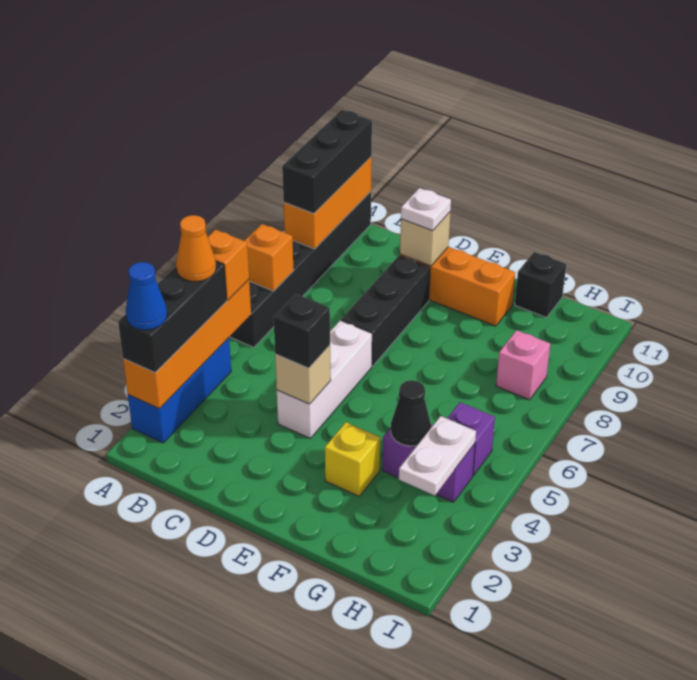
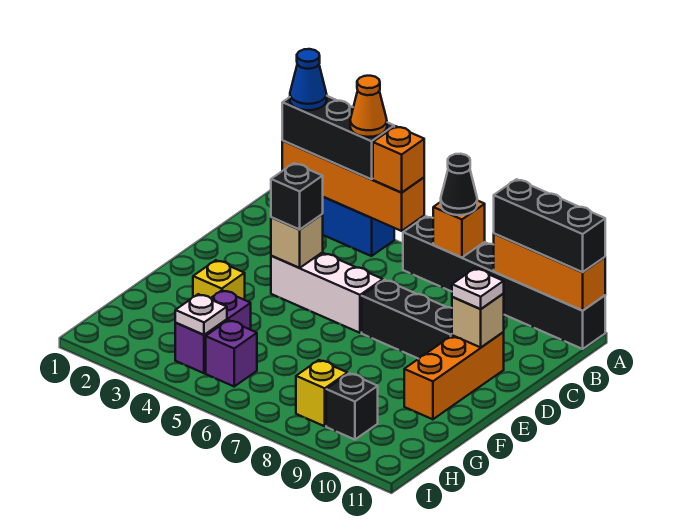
black 1x1 cone [391,380,431,446] -> black 1x1 cone moved to [441,154,477,215]
black 1x1 brick [515,252,566,318] -> black 1x1 brick moved to [326,373,378,440]
white 1x2 plate [399,416,476,496] -> white 1x1 plate [175,294,227,335]
pink 1x1 brick [496,330,550,400] -> yellow 1x1 brick [296,360,348,426]

